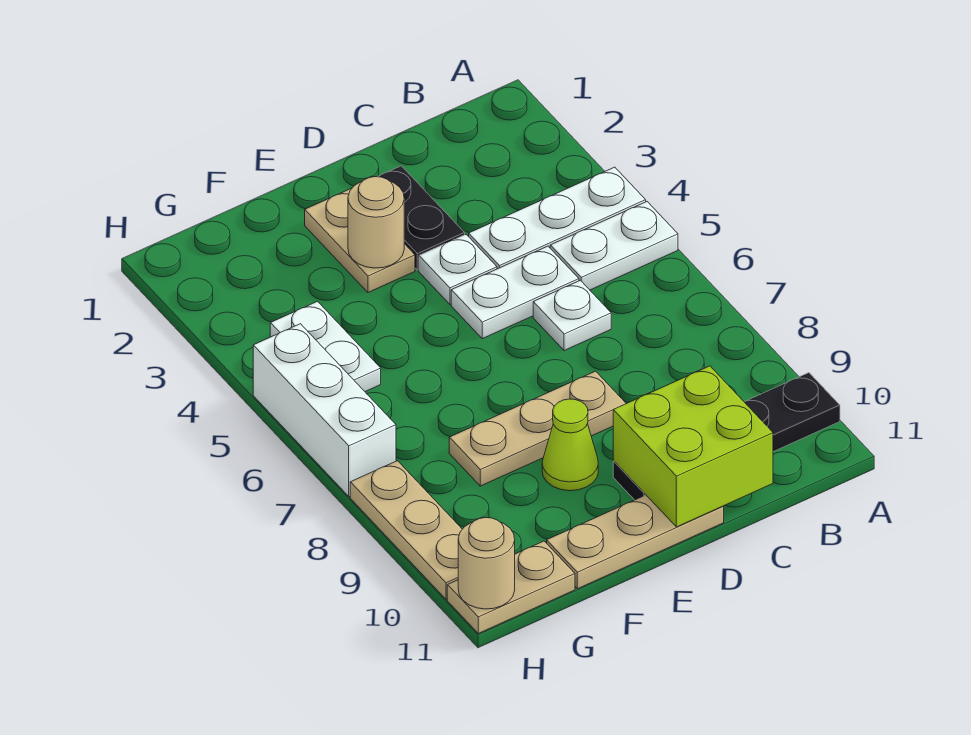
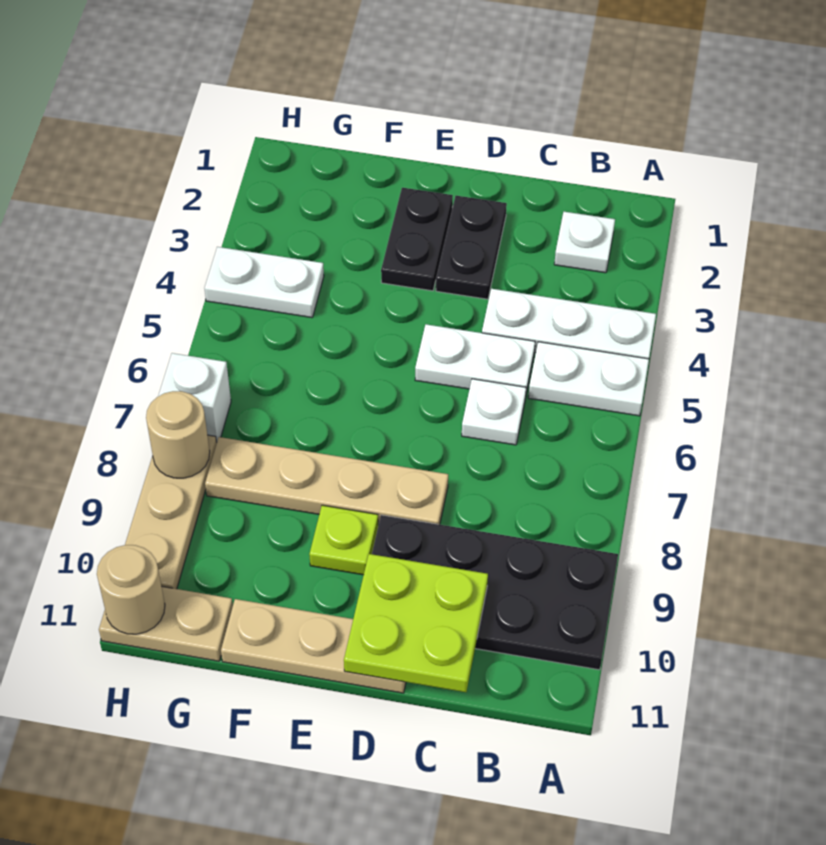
black 1x4 plate [613,373,840,500] -> black 2x4 plate [372,515,618,670]
lime 2x2 brick [613,366,773,527] -> lime 2x2 plate [344,554,488,692]
white 1x1 plate [419,235,497,304] -> white 1x1 plate moved to [554,212,615,273]
tan 1x3 plate [449,371,626,486] -> tan 1x4 plate [205,437,448,525]
tan 1x2 plate [305,188,415,293] -> black 1x2 plate [381,188,453,291]
tan 1x1 round brick [348,177,404,268] -> tan 1x1 round brick moved to [146,391,210,478]
lime 1x1 cone [542,399,598,491] -> lime 1x1 plate [309,505,378,575]
white 1x2 plate [270,301,381,392] -> white 1x2 plate turned to [204,247,324,318]
white 1x3 brick [253,324,396,497] -> white 1x1 brick [158,353,231,442]

